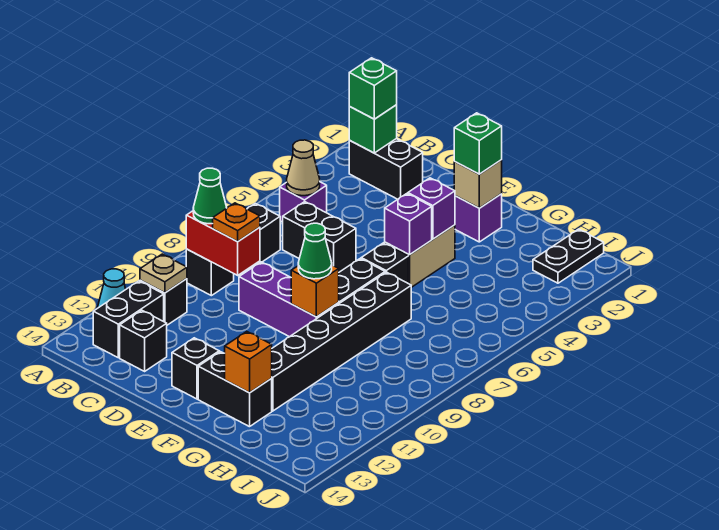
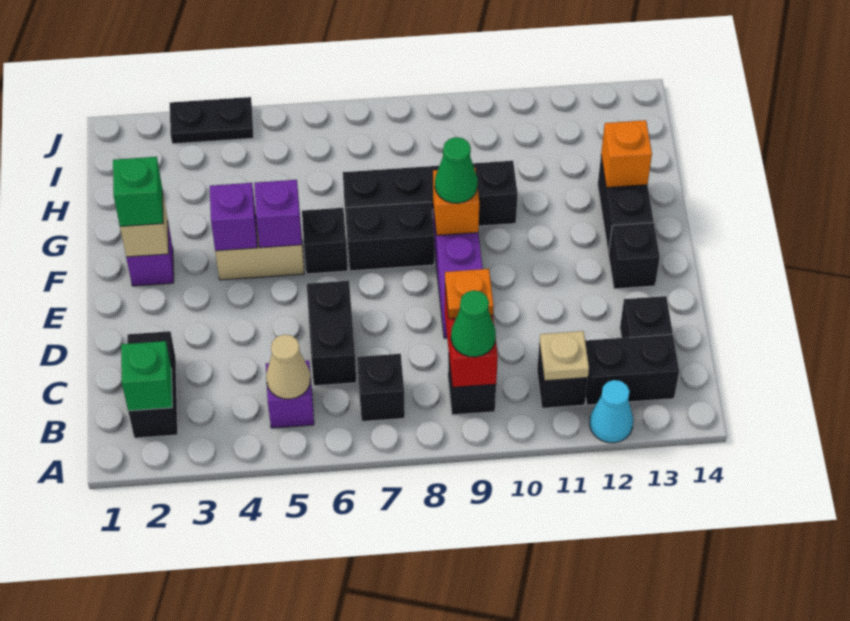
green 1x1 brick [349,58,397,119] -> none
black 1x6 brick [271,272,411,411] -> black 1x4 brick [343,161,518,229]
black 1x2 plate [533,229,604,283] -> black 1x2 plate moved to [170,97,254,144]

